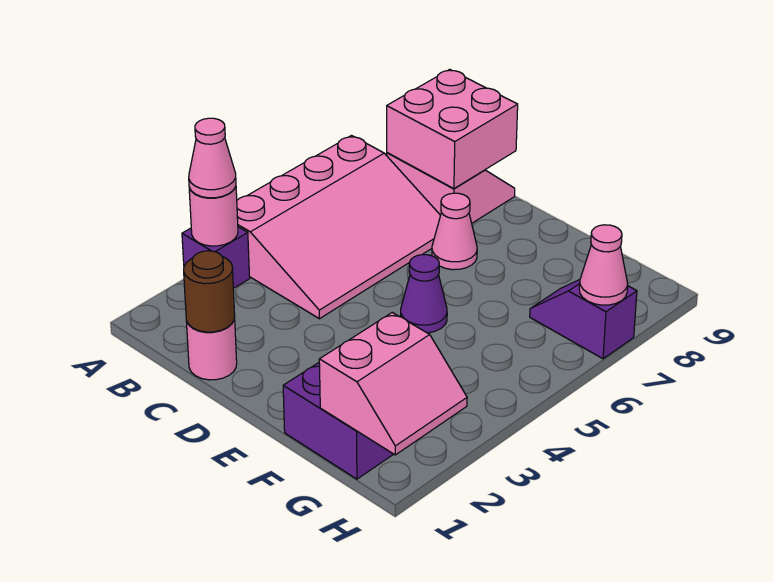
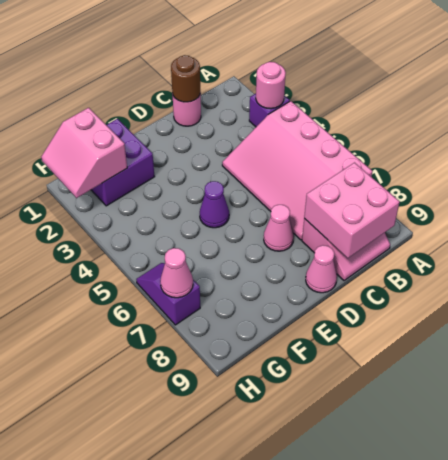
pink 1x1 cone [189,118,236,198] -> pink 1x1 cone moved to [306,245,337,293]
purple 1x2 slope [530,280,637,359] -> purple 1x2 slope turned to [136,263,200,325]

